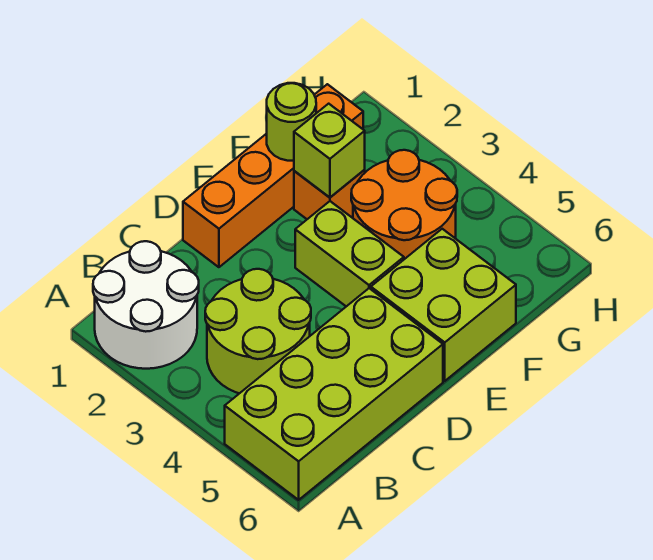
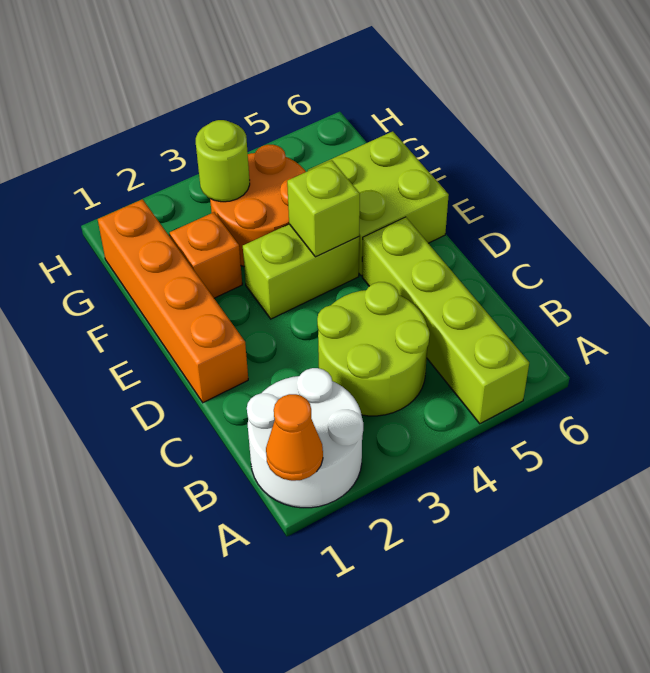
none -> orange 1x1 cone [266,394,323,481]
lime 2x4 brick [225,288,443,500] -> lime 1x4 brick [362,217,529,424]
lime 1x1 round brick [267,83,316,161] -> lime 1x1 round brick moved to [196,120,250,202]
lime 1x1 brick [294,104,365,197] -> lime 1x1 brick moved to [287,160,360,257]

